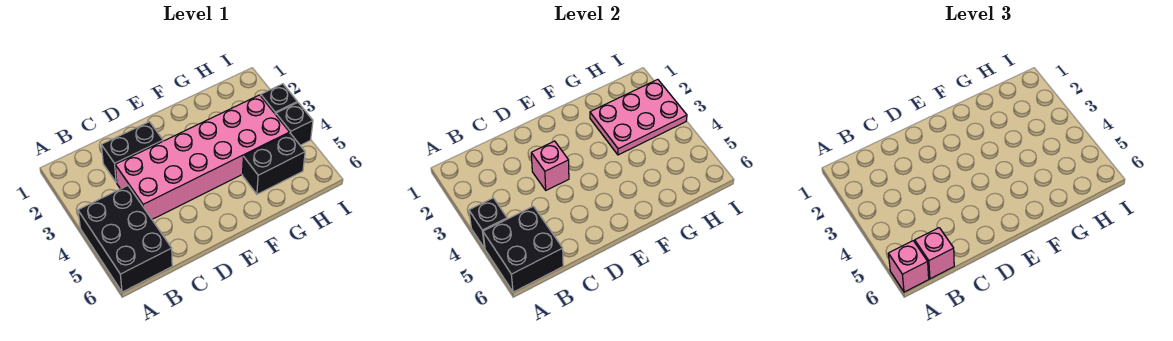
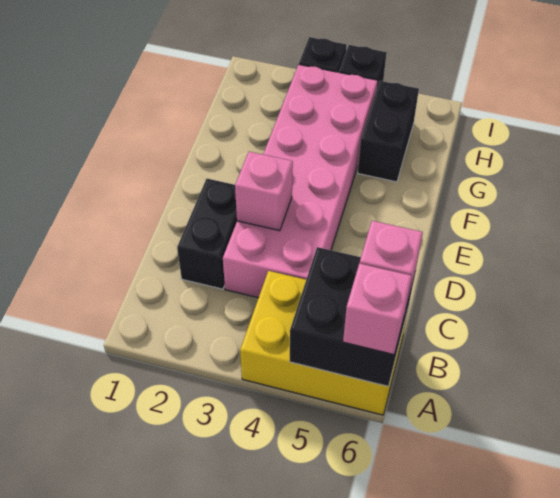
black 2x3 brick [78,186,172,292] -> yellow 2x3 brick [240,271,408,415]
black 1x1 brick [469,198,507,248] -> none
pink 2x3 plate [590,79,687,155] -> none

